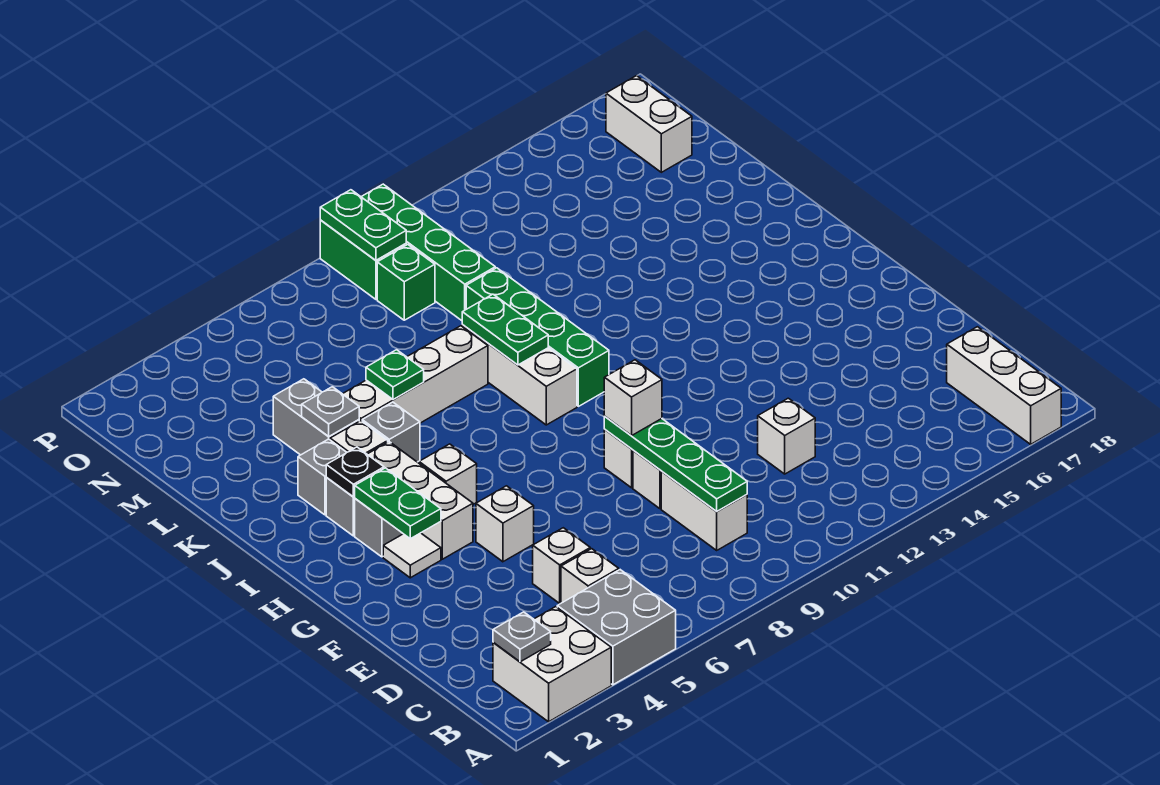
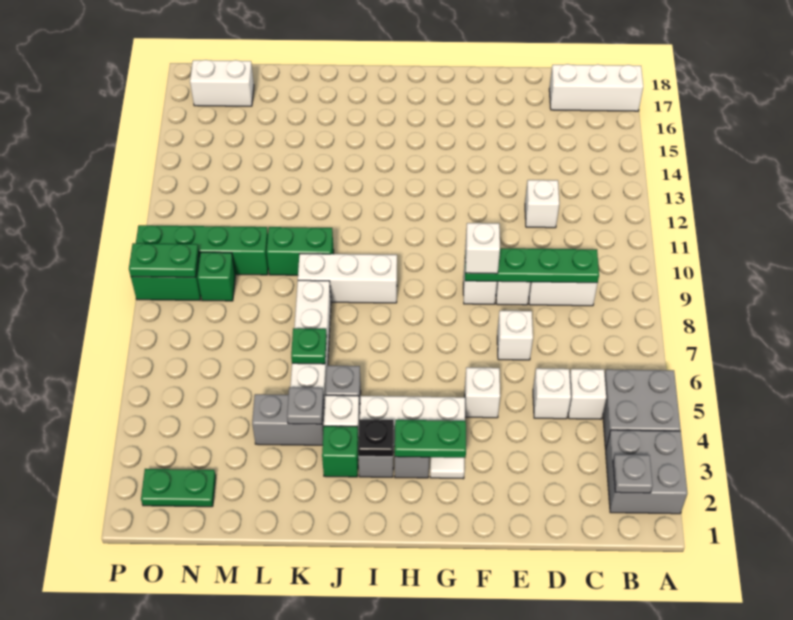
white 2x2 brick [493,607,611,722] -> grey 2x2 brick [606,430,687,514]
white 1x1 brick [419,444,477,504] -> white 1x1 brick moved to [497,311,533,360]
green 1x4 brick [466,268,609,406] -> green 1x2 brick [267,227,334,275]
grey 1x1 brick [298,439,347,515] -> green 1x1 brick [322,426,358,477]
green 1x2 plate [462,294,548,365] -> green 1x2 plate moved to [141,469,216,507]

